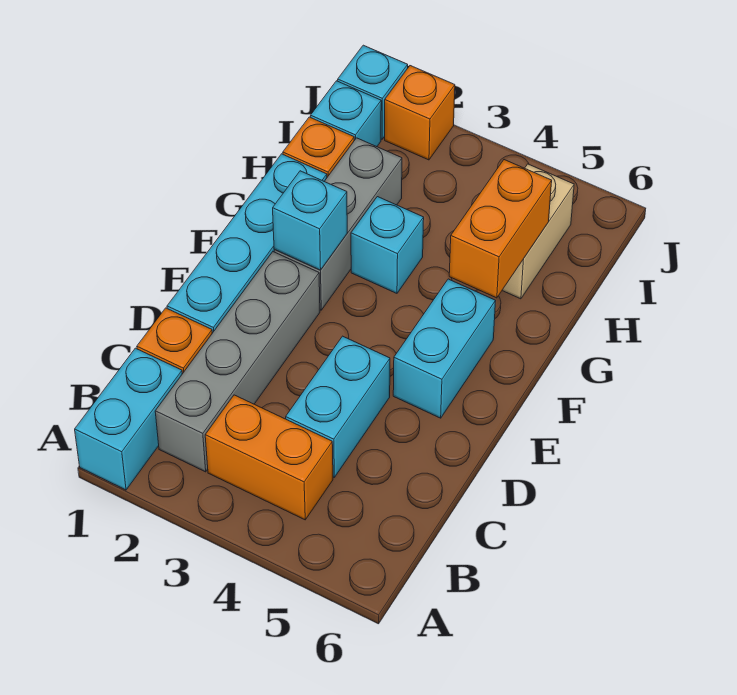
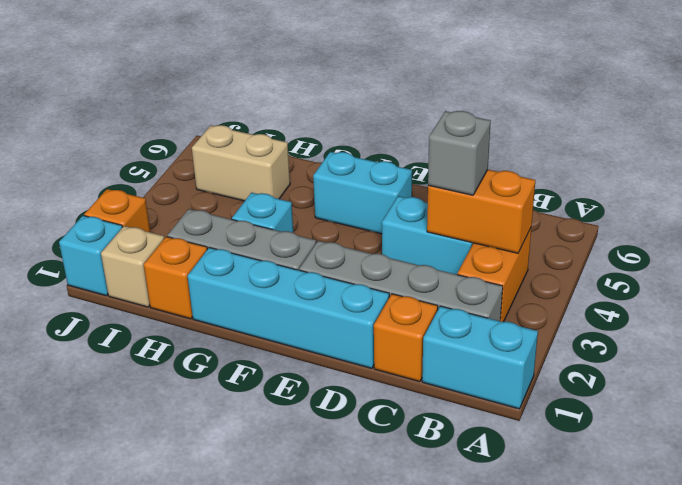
none -> grey 1x1 brick [428,111,491,195]
cyan 1x1 brick [273,171,347,270] -> none
orange 1x2 brick [449,160,552,298] -> orange 1x2 brick moved to [427,170,535,253]
cyan 1x1 brick [311,81,381,147] -> tan 1x1 brick [101,226,164,307]

